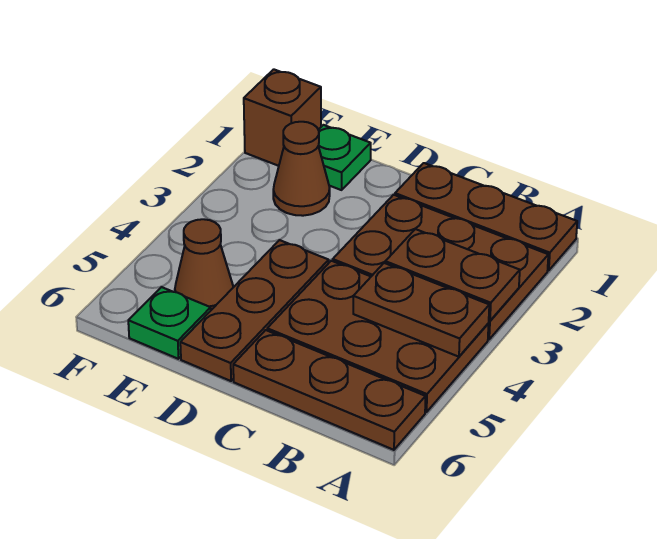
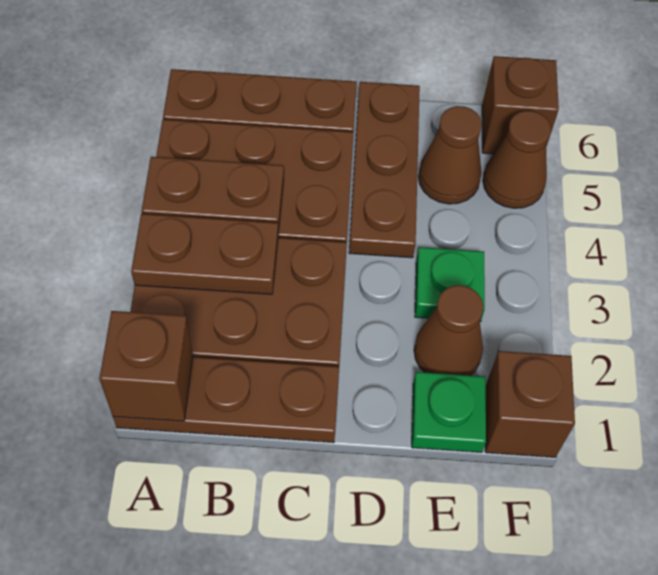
none -> brown 1x1 brick [99,311,193,421]
green 1x1 plate [128,287,211,359] -> green 1x1 plate moved to [415,247,485,322]
none -> brown 1x1 cone [483,111,551,208]
none -> brown 1x1 brick [482,56,559,154]

